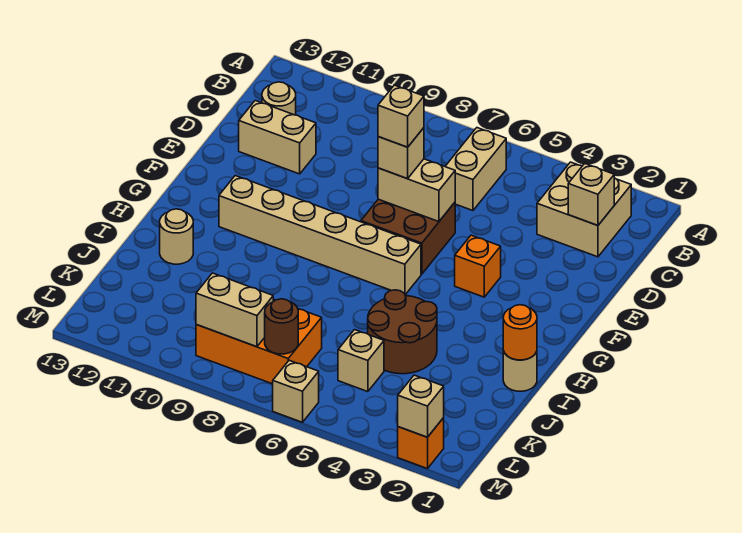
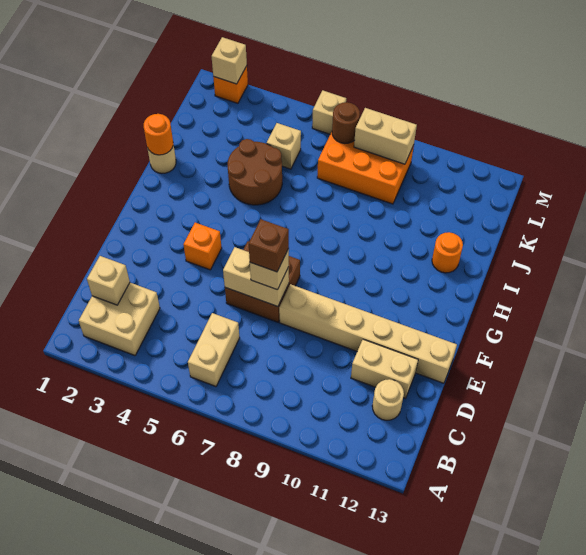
tan 1x1 brick [378,85,424,147] -> brown 1x1 brick [249,219,289,272]
tan 1x6 brick [219,176,421,295] -> tan 1x6 brick moved to [279,284,457,383]
tan 1x1 round brick [160,209,193,264] -> orange 1x1 round brick [432,232,463,273]

